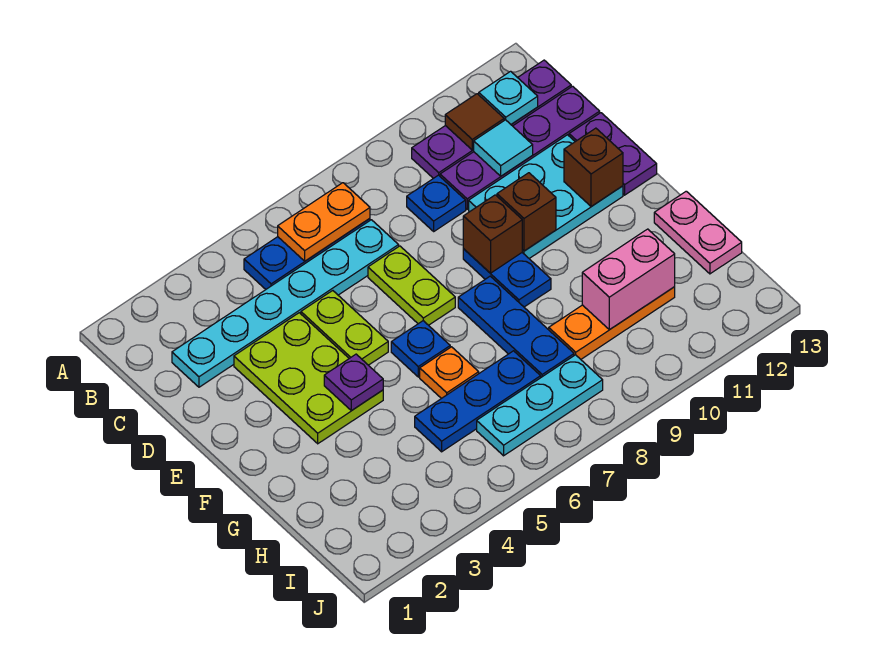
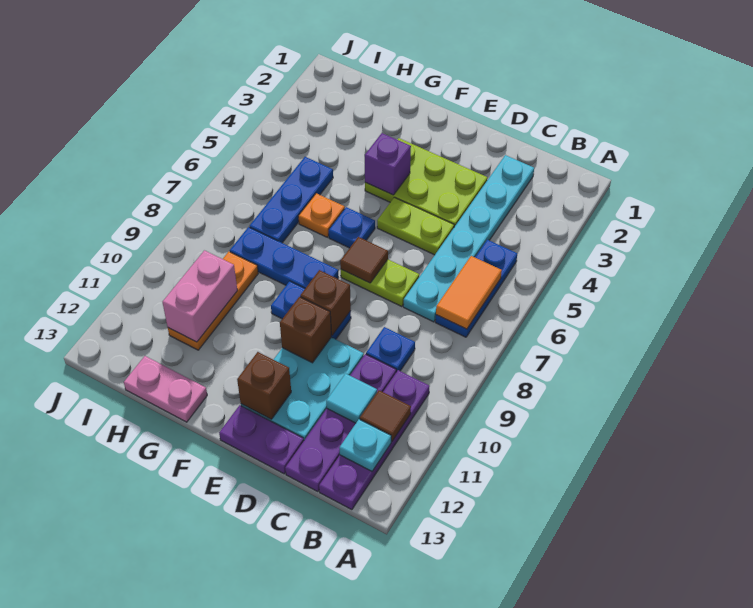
orange 1x2 plate [278,183,370,261] -> orange 1x2 tile [436,256,502,329]
none -> brown 1x1 tile [340,237,388,283]
purple 1x1 plate [324,354,383,411] -> purple 1x1 brick [365,133,411,195]
cyan 1x3 plate [477,355,603,456] -> none

